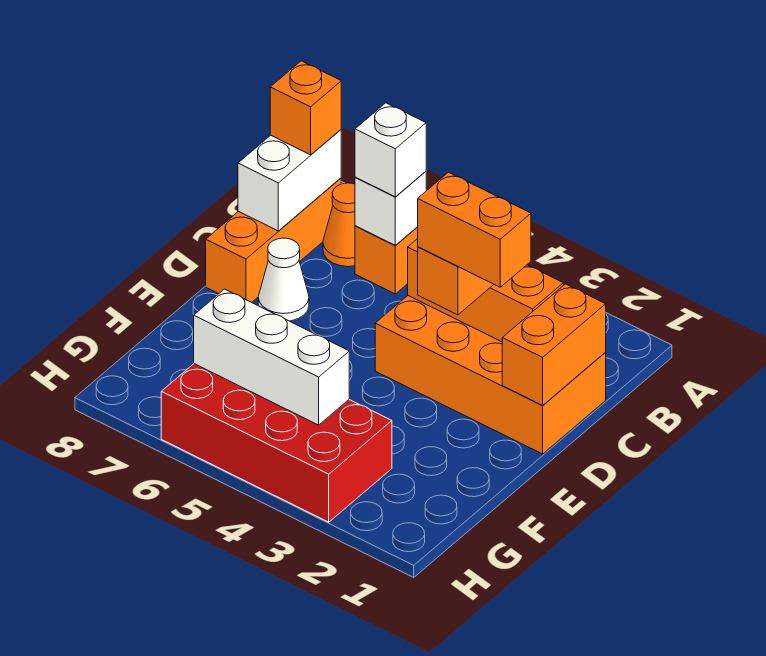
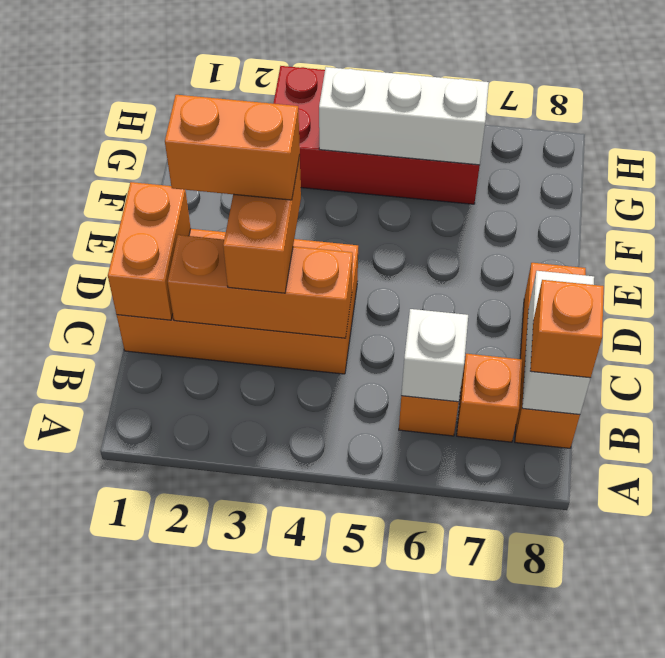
white 1x1 brick [355,103,426,197] -> none
orange 1x1 cone [323,183,355,267] -> orange 1x1 brick [457,354,522,442]
white 1x1 cone [258,238,309,321] -> none

